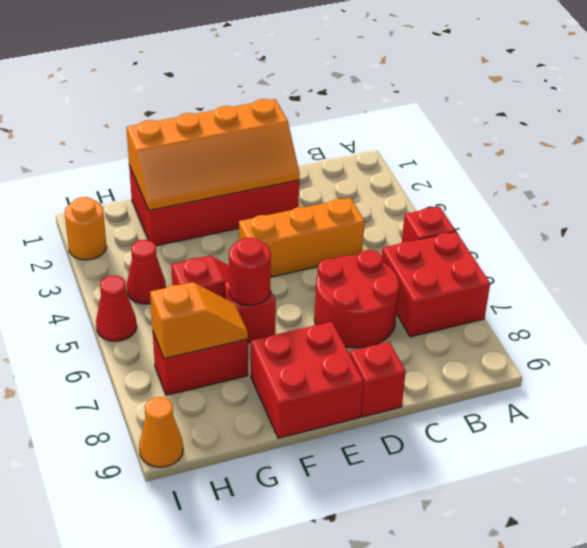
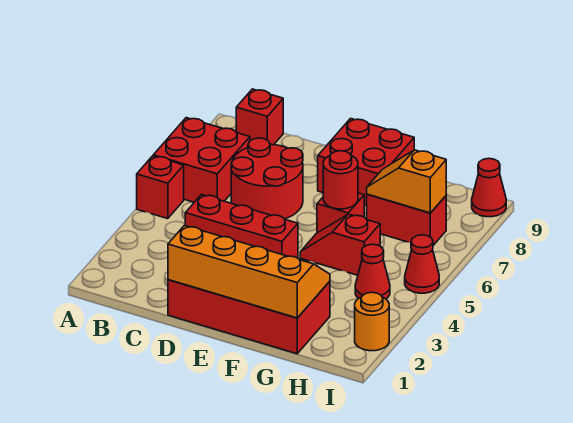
orange 1x3 brick [239,198,365,277] -> red 1x3 brick [185,195,298,258]
red 1x1 brick [350,342,406,417] -> red 1x1 brick moved to [236,89,283,145]
orange 1x1 cone [139,397,183,467] -> red 1x1 cone [472,158,506,217]

